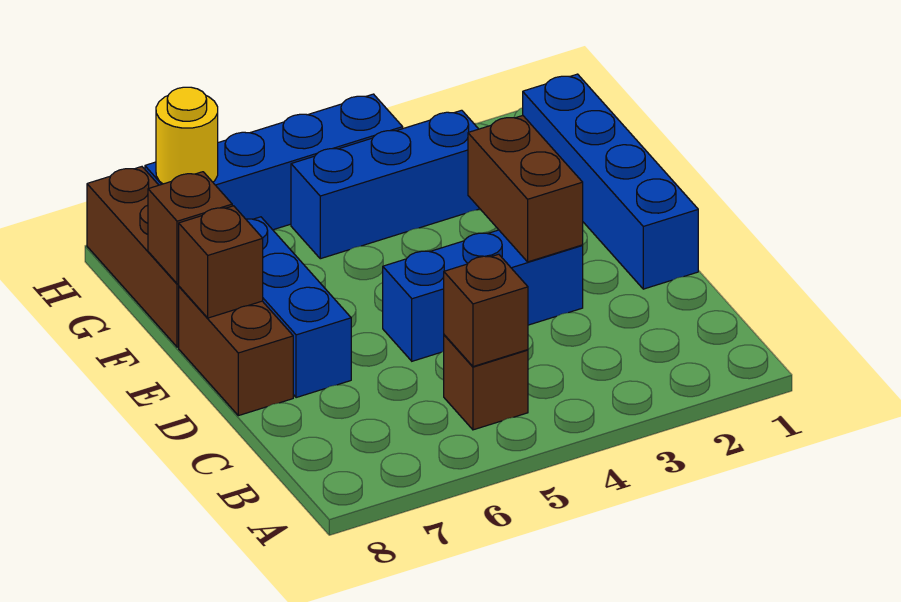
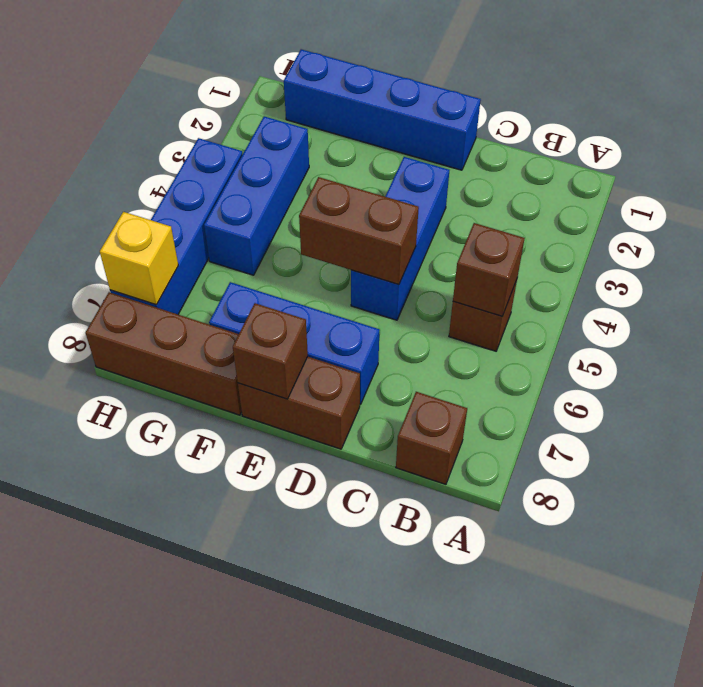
brown 1x2 brick [468,116,583,262] -> brown 1x2 brick moved to [299,177,419,285]
brown 1x1 brick [148,172,232,284] -> brown 1x1 brick moved to [396,392,467,484]
yellow 1x1 round brick [156,87,218,184] -> yellow 1x1 brick [100,212,178,305]

